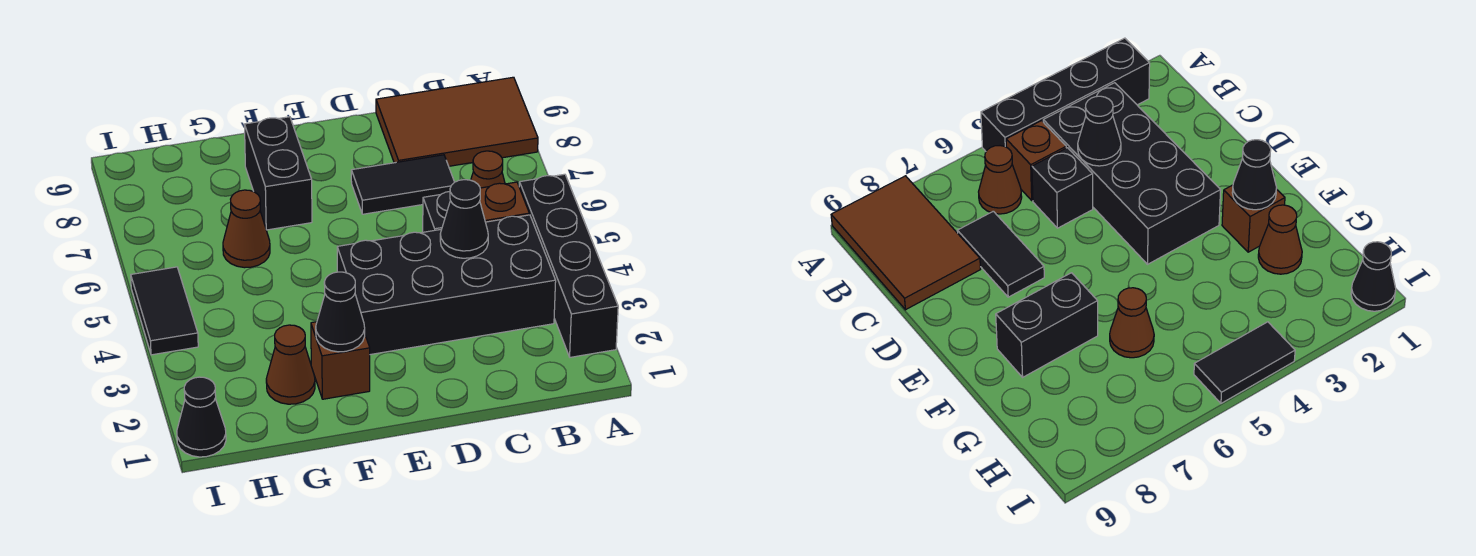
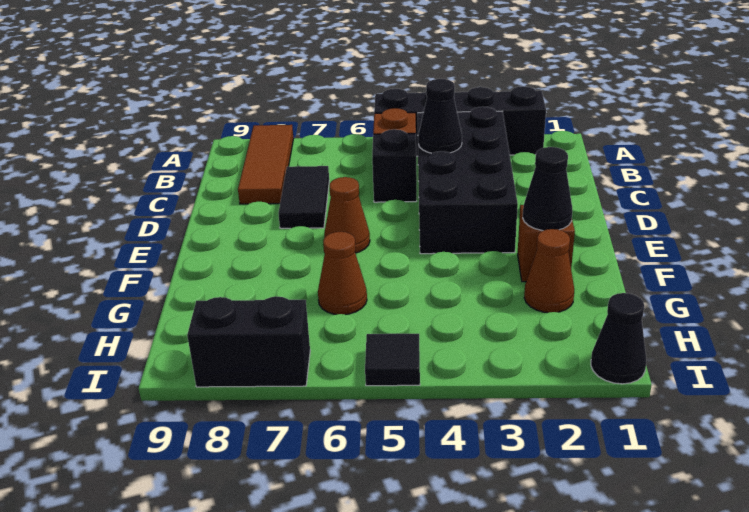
brown 2x3 tile [376,77,538,166] -> brown 1x3 tile [238,125,294,204]
brown 1x1 cone [471,151,505,188] -> brown 1x1 cone moved to [324,177,370,253]
black 1x2 brick [244,117,312,230] -> black 1x2 brick moved to [187,297,310,387]
black 1x2 tile [131,267,198,355] -> black 1x1 tile [365,334,420,386]

